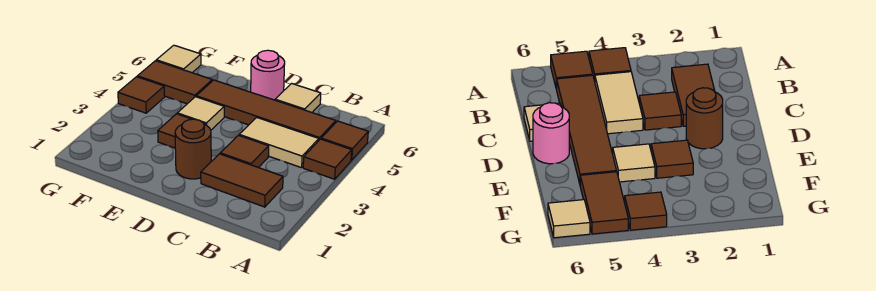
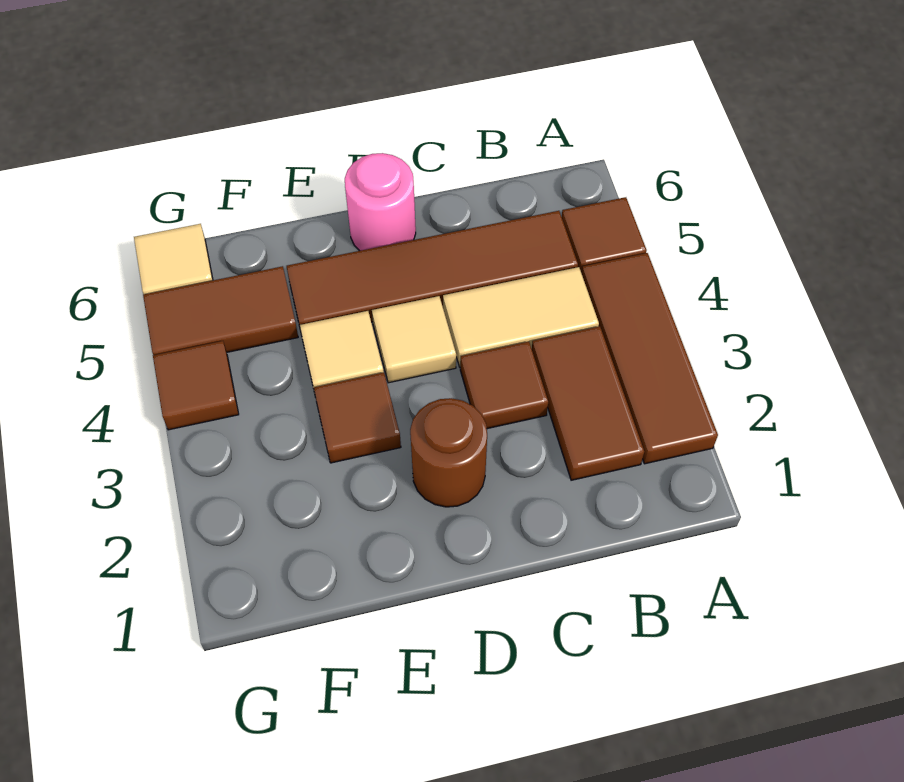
brown 1x1 tile [303,139,352,179] -> brown 1x3 tile [581,253,718,464]
brown 1x2 tile [201,154,283,207] -> brown 1x2 tile turned to [532,326,644,480]
tan 1x1 tile [275,83,321,112] -> tan 1x1 tile moved to [372,296,456,383]

